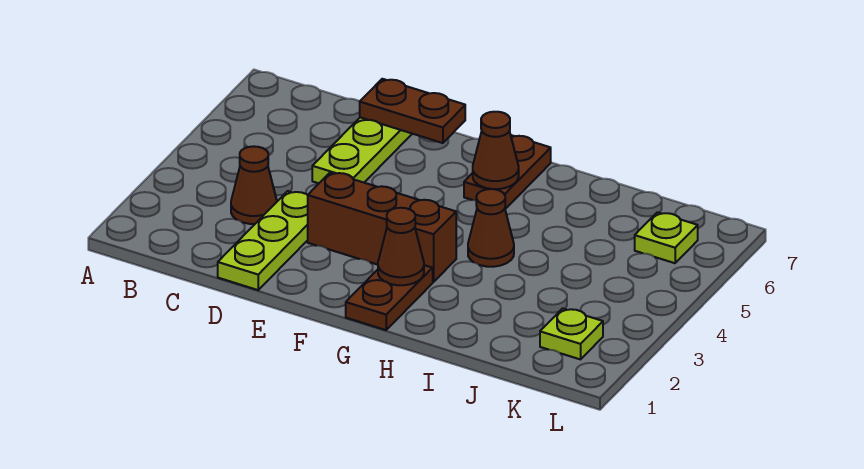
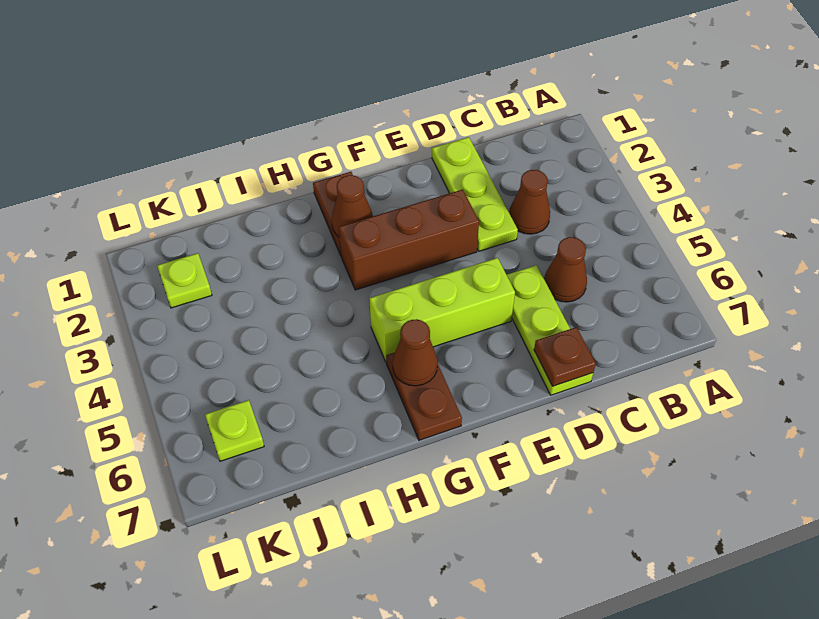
brown 1x2 plate [360,79,465,143] -> brown 1x1 plate [534,327,596,386]
none -> lime 1x3 brick [369,258,515,361]
brown 1x1 cone [468,189,514,267] -> brown 1x1 cone moved to [544,237,587,302]

